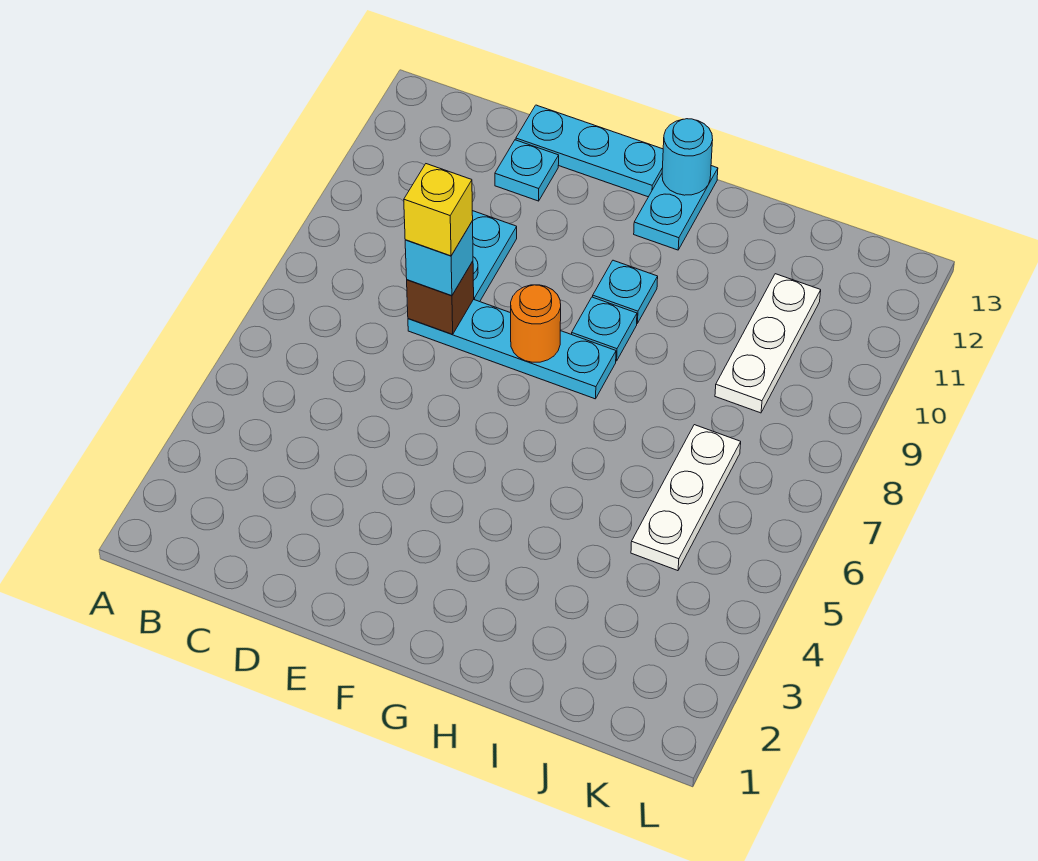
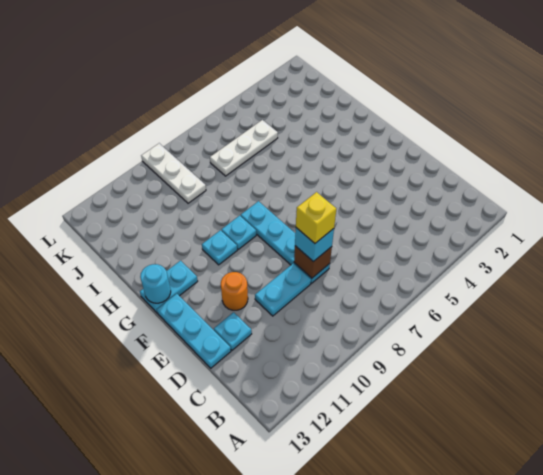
orange 1x1 round brick [511,285,561,362] -> orange 1x1 round brick moved to [221,272,248,310]
white 1x3 plate [715,274,821,413] -> white 1x3 plate turned to [141,143,206,203]

